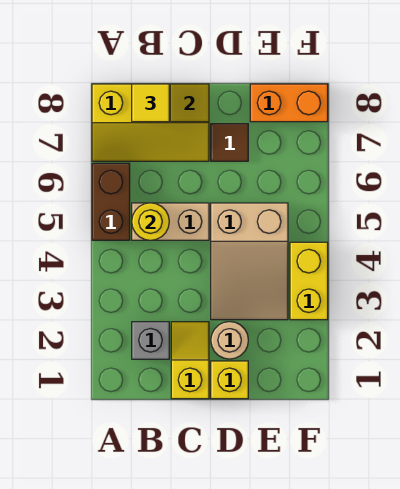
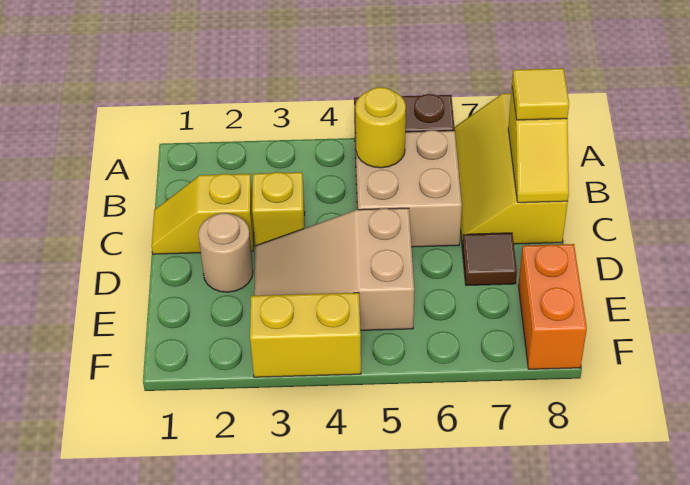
grey 1x1 brick [132,322,169,359] -> none
tan 1x2 brick [132,203,209,240] -> tan 2x2 brick [355,130,462,247]
yellow 1x2 slope [171,322,209,399] -> yellow 1x2 slope turned to [152,174,254,254]
yellow 1x1 brick [211,361,248,399] -> yellow 1x1 brick moved to [252,172,305,246]

